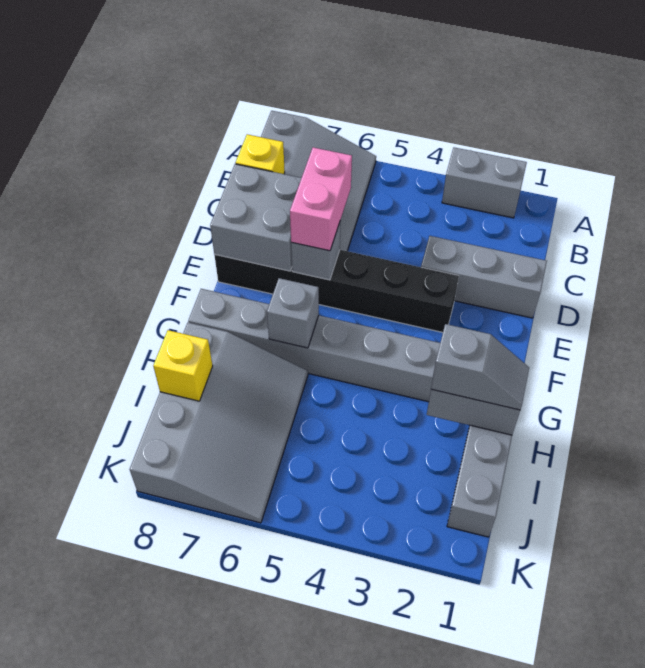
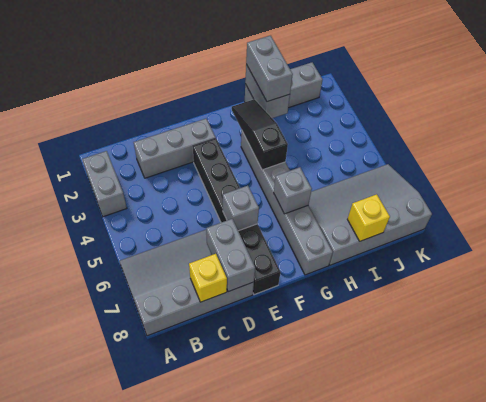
grey 1x3 brick [421,236,547,318] -> grey 1x3 brick turned to [134,119,216,178]
pink 1x2 brick [290,147,352,251] -> none
grey 2x2 brick [210,164,301,271] -> grey 1x2 brick [206,219,255,292]
none -> black 1x3 slope [232,99,288,170]
grey 1x2 slope [431,324,529,410] -> grey 1x2 brick [246,36,293,102]

